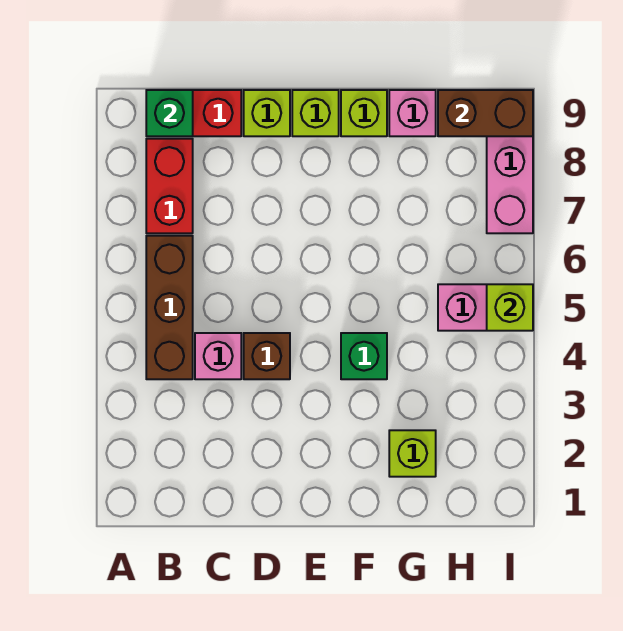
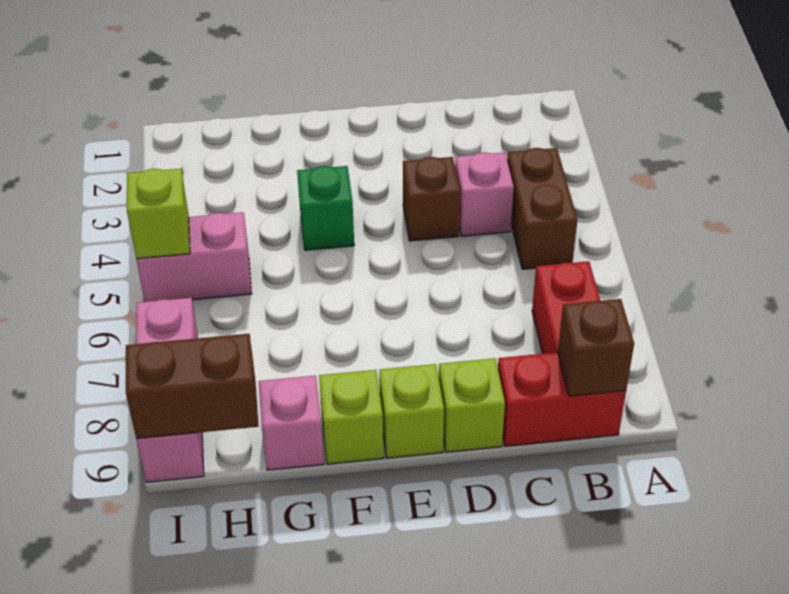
brown 1x3 brick [146,236,193,379] -> brown 1x2 brick [507,148,577,269]
green 1x1 brick [146,90,193,136] -> brown 1x1 brick [558,299,634,396]
lime 1x1 brick [389,430,436,477] -> none

